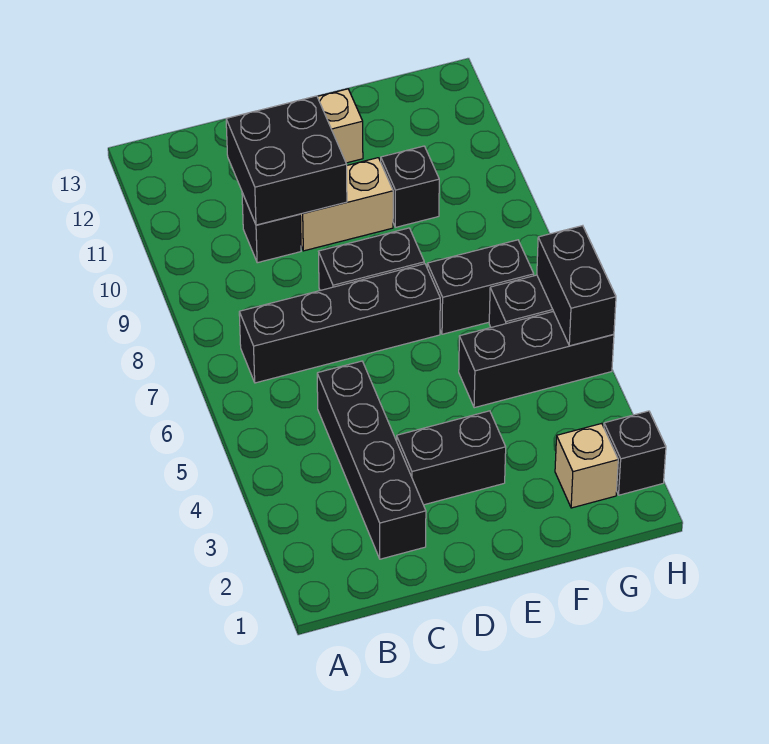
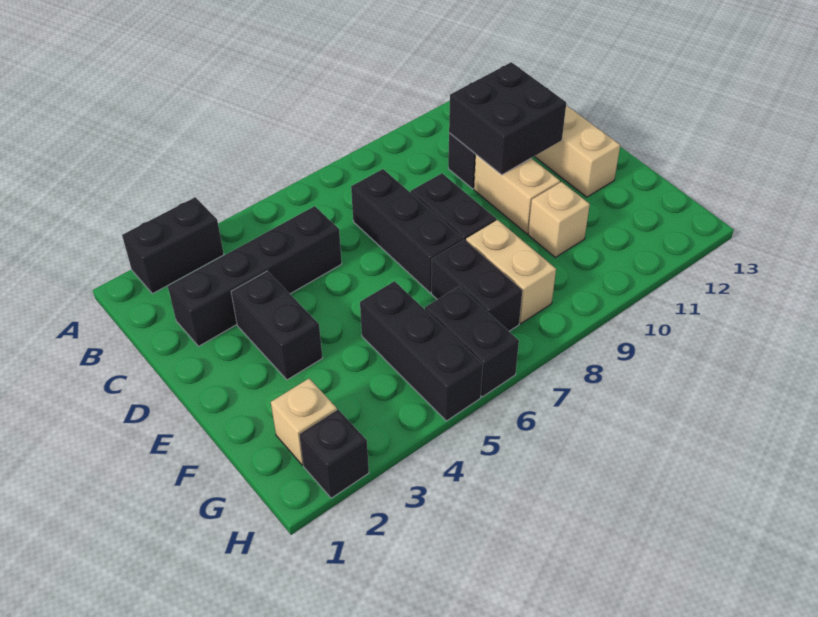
black 1x4 brick [239,264,440,383] -> black 1x3 brick [351,169,463,293]
none -> tan 1x2 brick [466,220,556,324]
black 1x1 brick [381,146,439,227] -> tan 1x1 brick [528,182,590,257]
black 1x2 brick [537,226,616,346] -> black 1x2 brick moved to [122,197,224,294]

